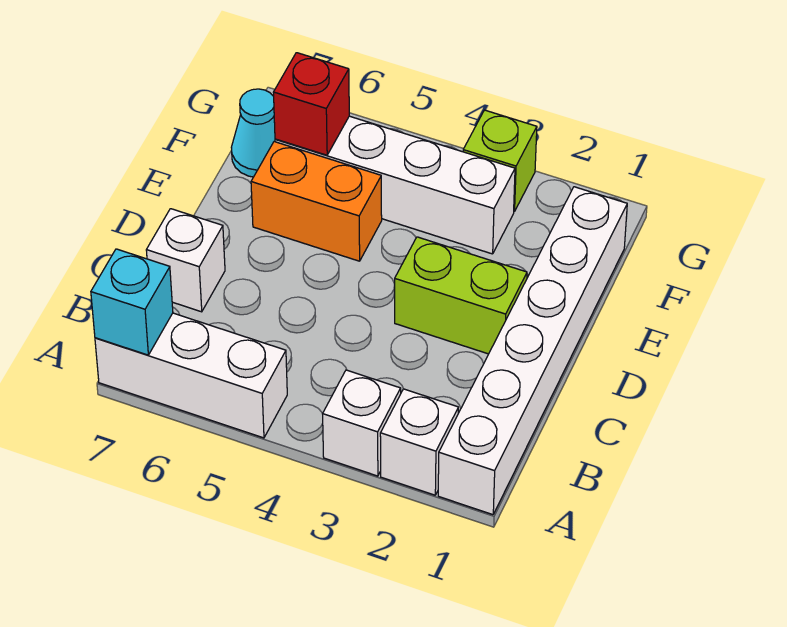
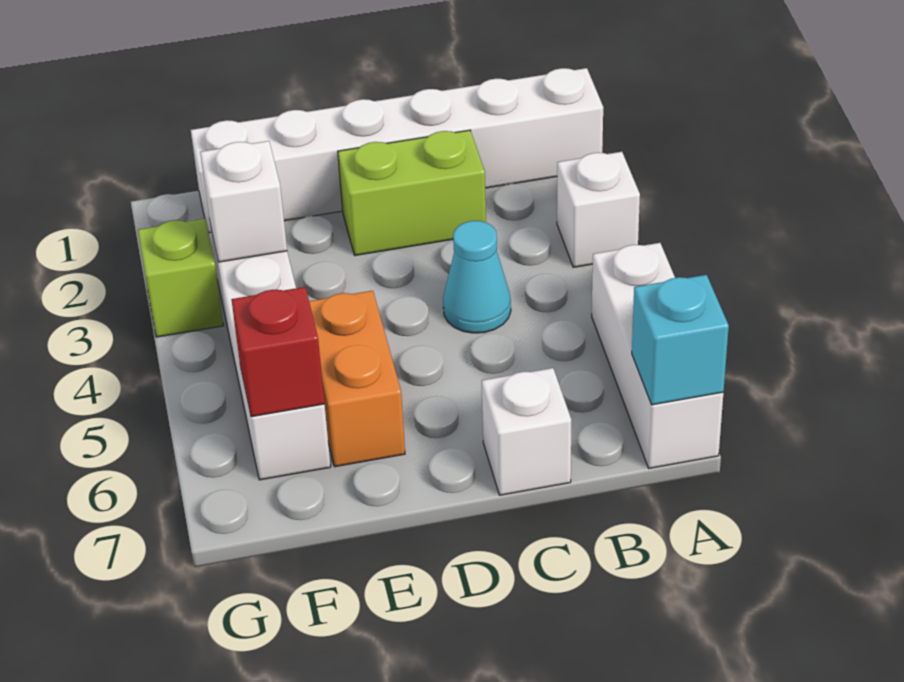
white 1x1 brick [380,389,458,495] -> white 1x1 brick moved to [200,141,287,262]
lime 1x2 brick [395,237,527,354] -> lime 1x2 brick turned to [338,130,486,255]
cyan 1x1 cone [231,89,275,177] -> cyan 1x1 cone moved to [443,221,511,333]

